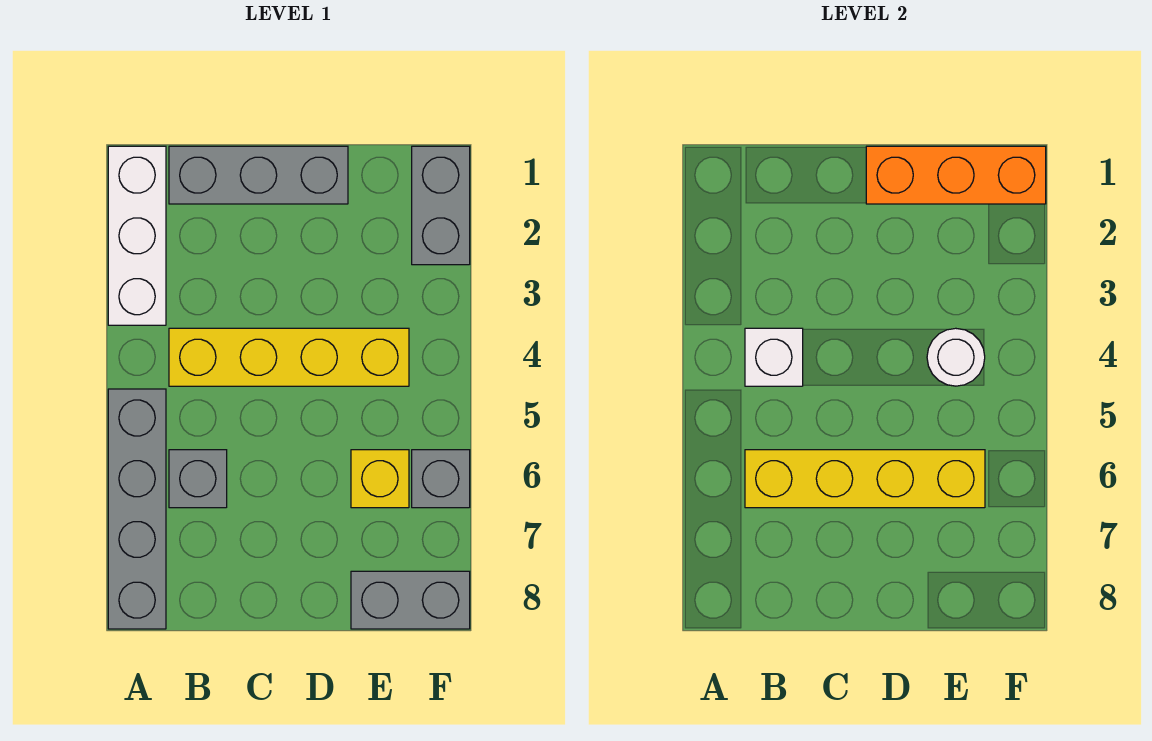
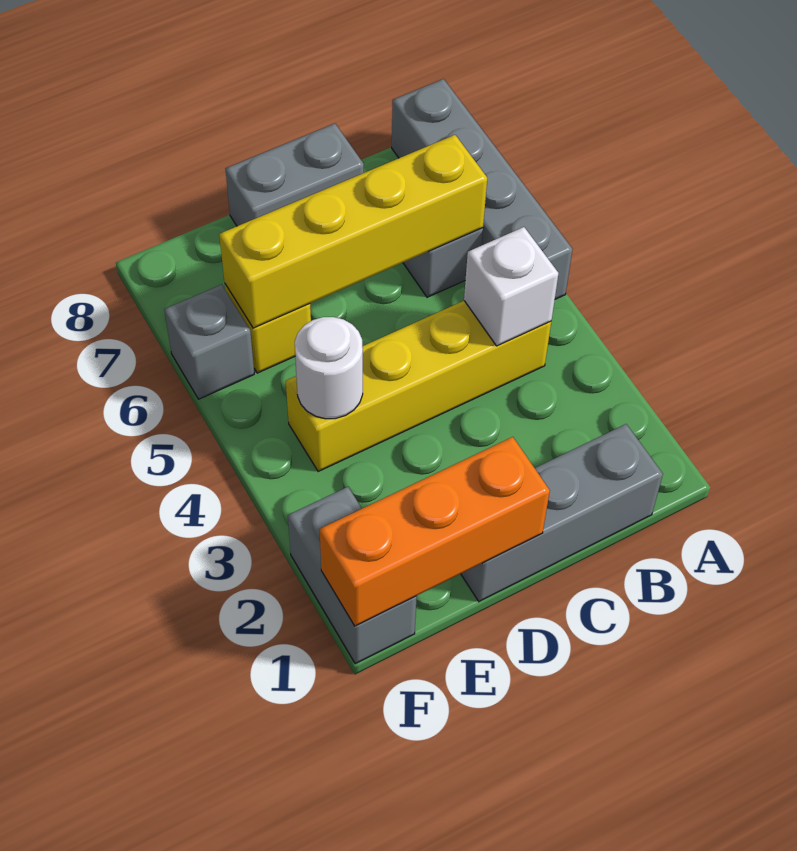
white 1x3 brick [108,146,166,325] -> none
grey 1x2 brick [351,571,470,629] -> grey 1x2 brick moved to [226,124,364,226]

